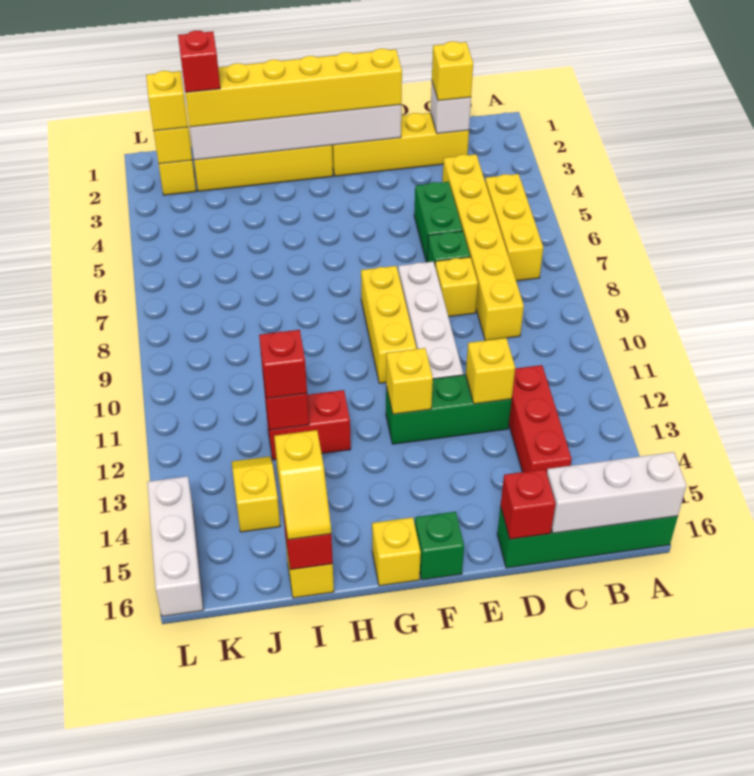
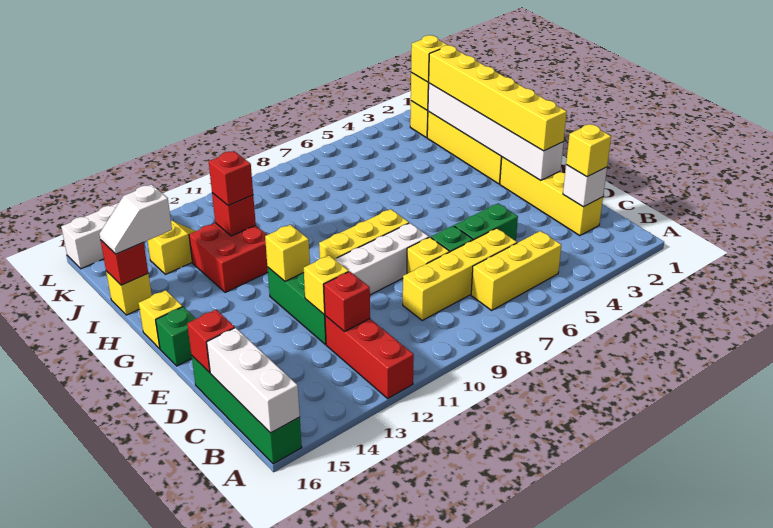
yellow 1x6 brick [443,154,524,341] -> yellow 1x4 brick [403,228,517,320]
red 1x3 brick [509,365,572,473] -> red 1x3 brick turned to [325,316,414,398]
red 1x2 brick [266,390,351,460] -> red 2x2 brick [189,223,268,292]
yellow 1x2 slope [274,430,331,540] -> white 1x2 slope [99,184,172,254]
red 1x1 brick [178,31,220,92] -> red 1x1 brick moved to [324,271,370,332]

